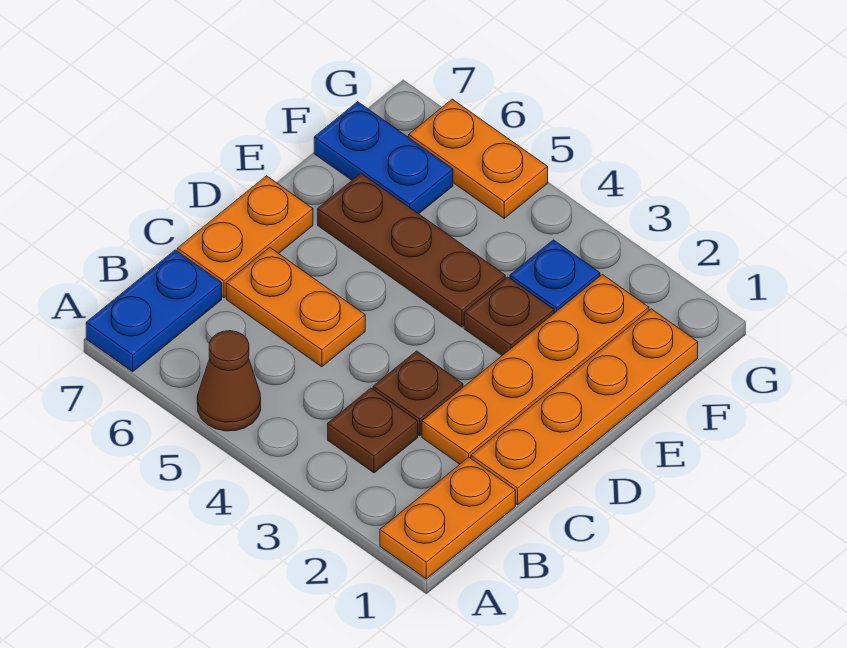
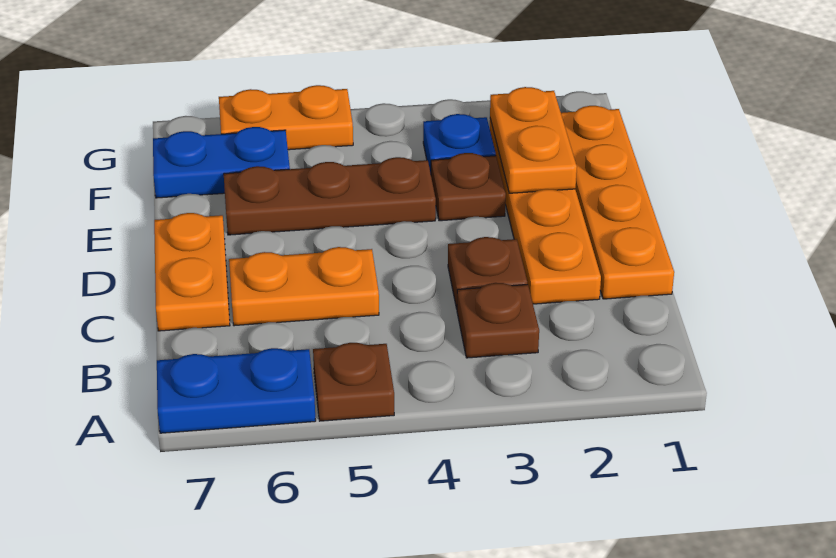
orange 1x2 plate [380,457,515,579] -> orange 1x2 plate moved to [490,87,577,193]
brown 1x1 cone [197,331,261,431] -> brown 1x1 plate [313,343,394,421]
blue 1x2 plate [86,250,222,372] -> blue 1x2 plate turned to [157,348,316,433]

